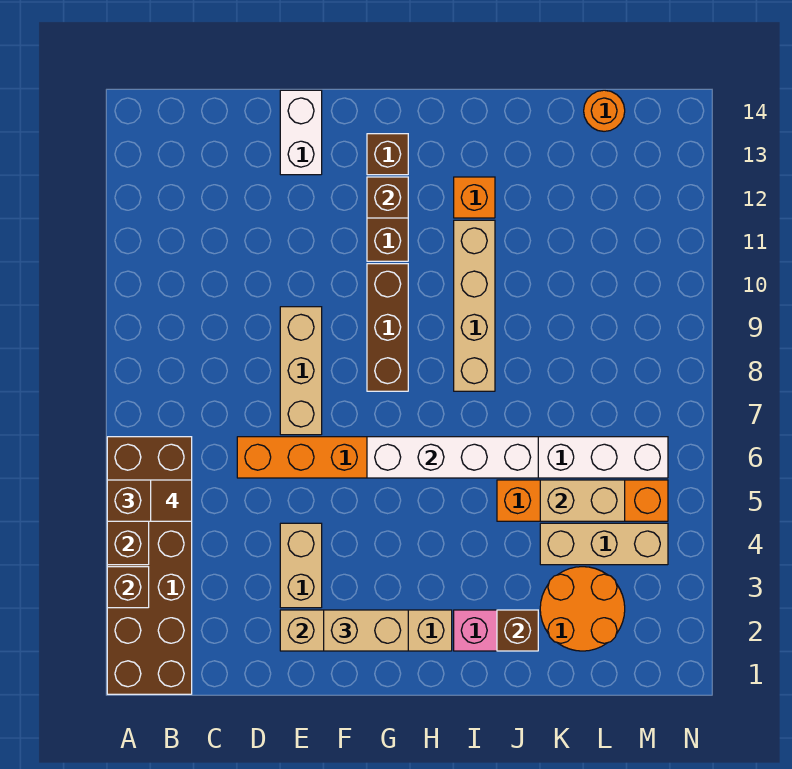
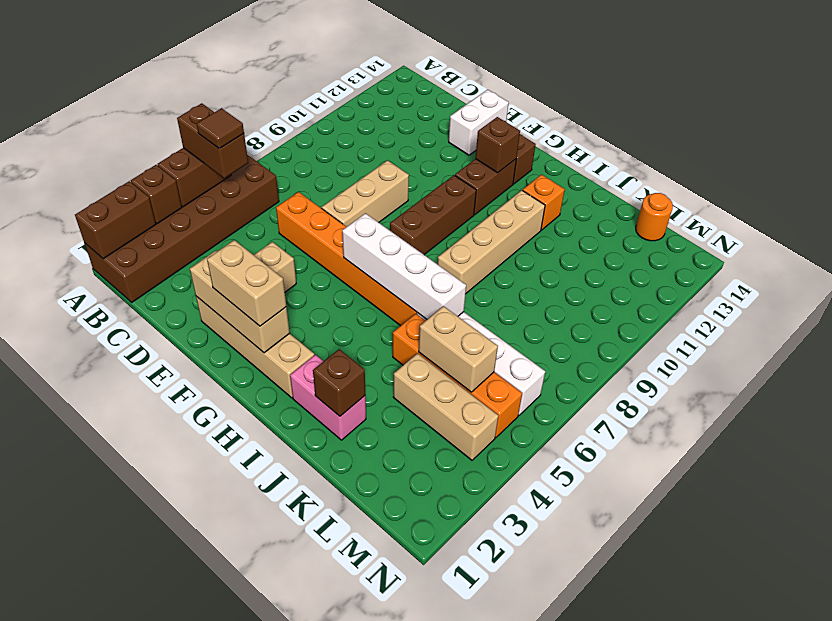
none -> brown 1x2 brick [75,181,156,259]
orange 2x2 round brick [540,567,625,651] -> none

